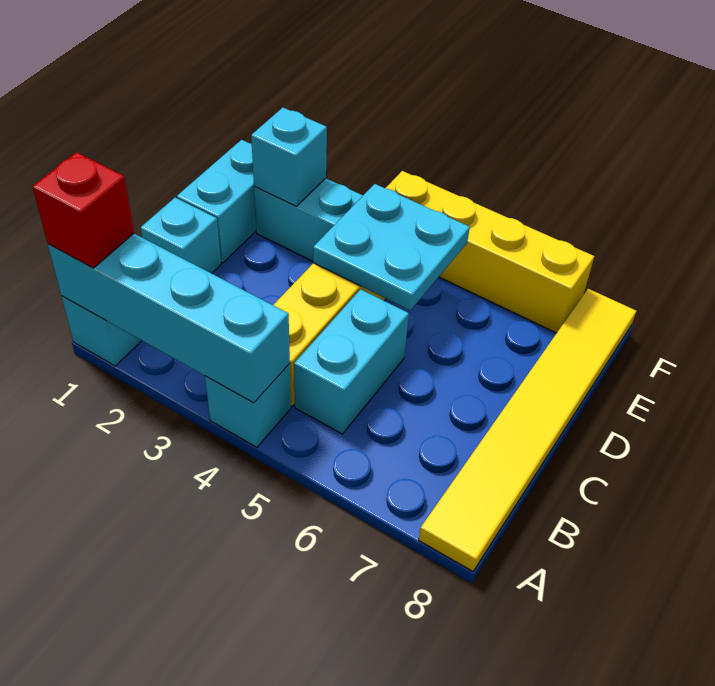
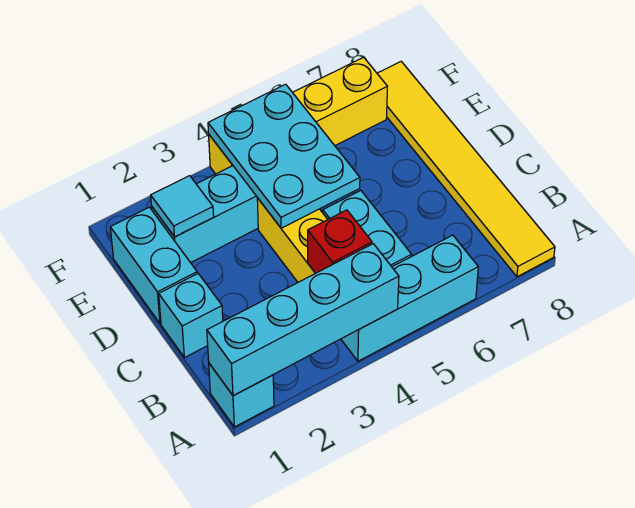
red 1x1 brick [33,152,134,268] -> red 1x1 brick moved to [308,210,372,273]
cyan 1x1 brick [205,364,291,447] -> cyan 1x3 brick [341,235,478,361]
cyan 2x2 plate [313,184,470,310] -> cyan 2x3 plate [208,84,360,228]
cyan 1x1 brick [251,108,327,206] -> cyan 1x1 tile [151,176,214,237]

